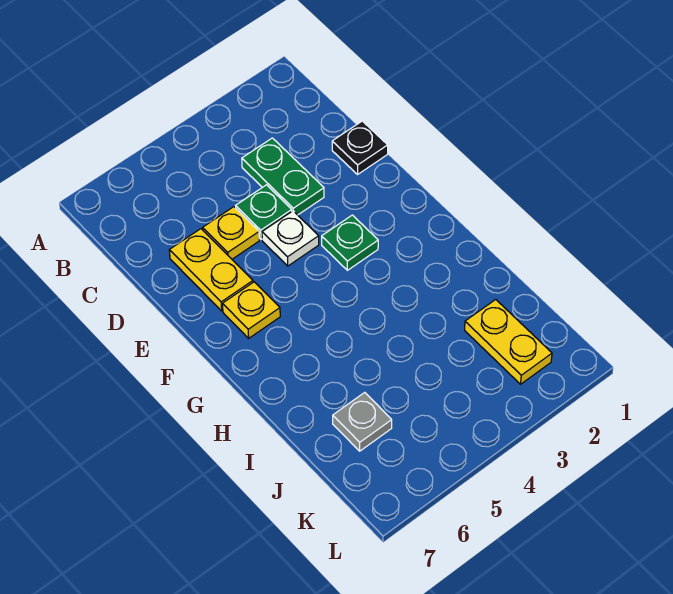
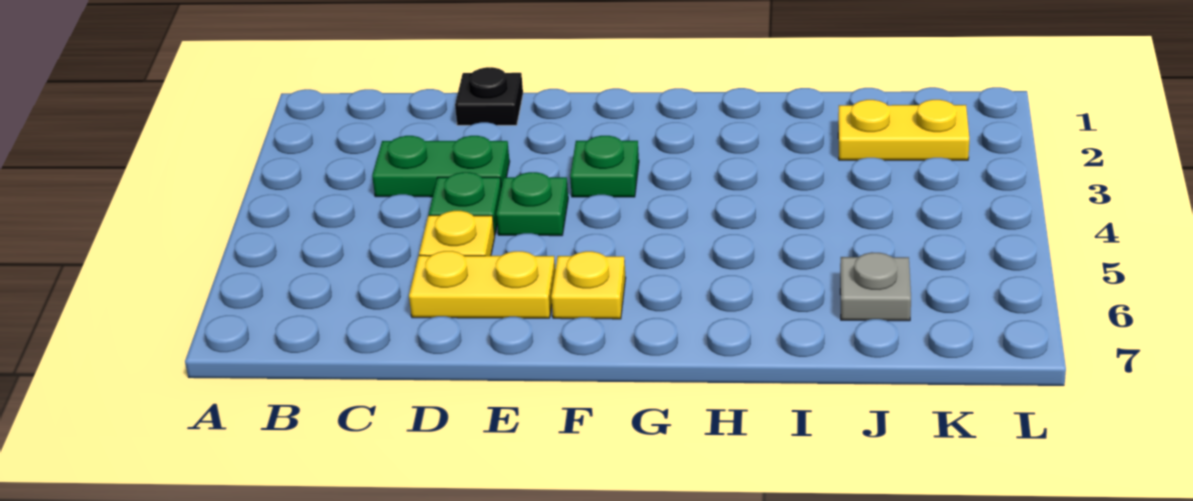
white 1x1 plate [262,211,319,266] -> green 1x1 plate [496,172,568,236]

